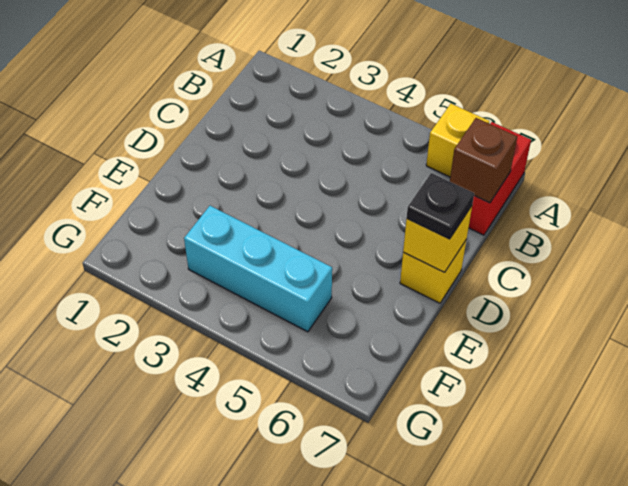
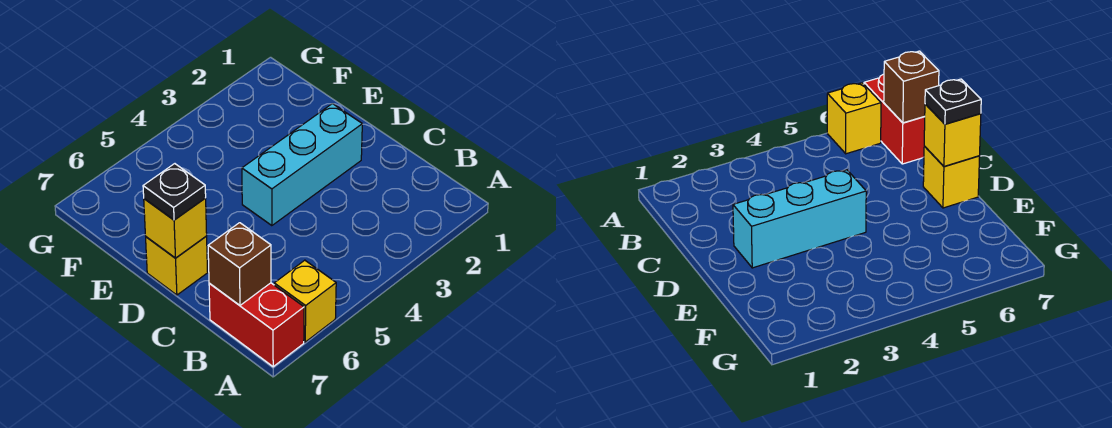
cyan 1x3 brick [184,206,332,332] -> cyan 1x3 brick moved to [242,104,362,226]

